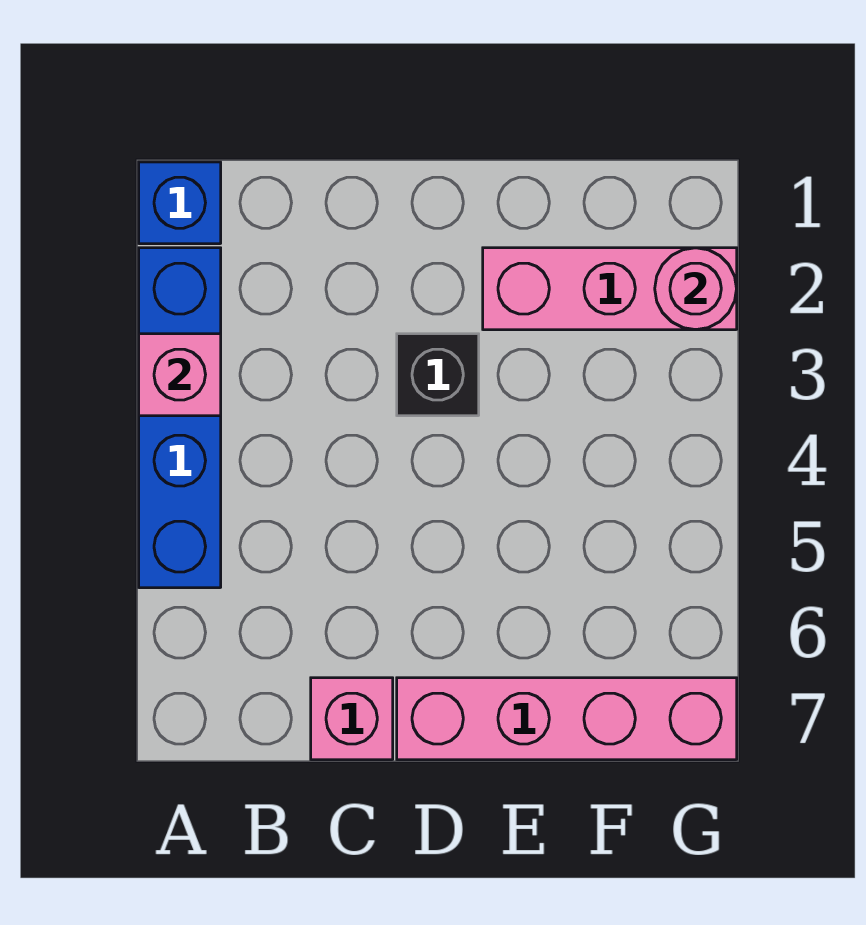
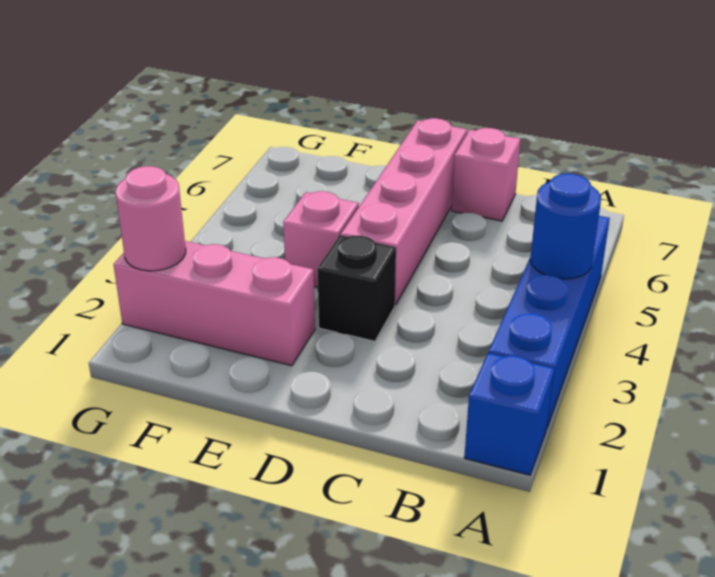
pink 1x1 brick [139,334,221,416] -> pink 1x1 brick moved to [283,191,359,287]
none -> blue 1x1 round brick [530,174,601,279]
pink 1x4 brick [397,678,737,760] -> pink 1x4 brick turned to [341,118,467,305]

